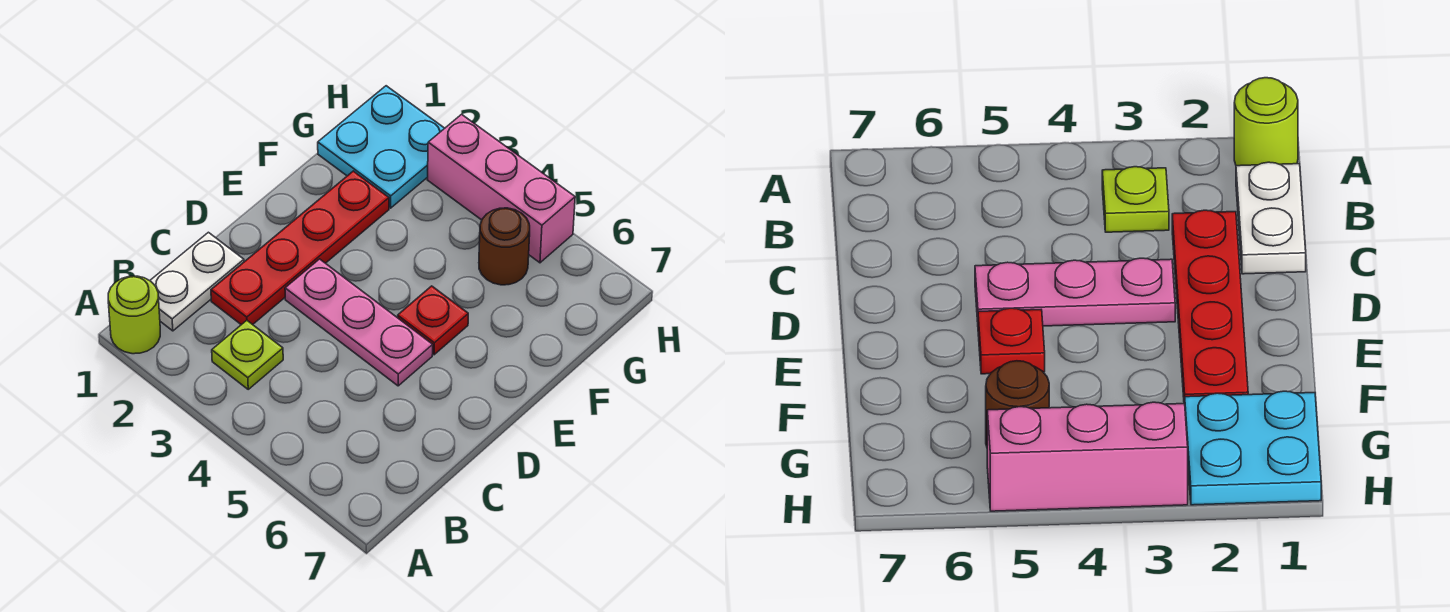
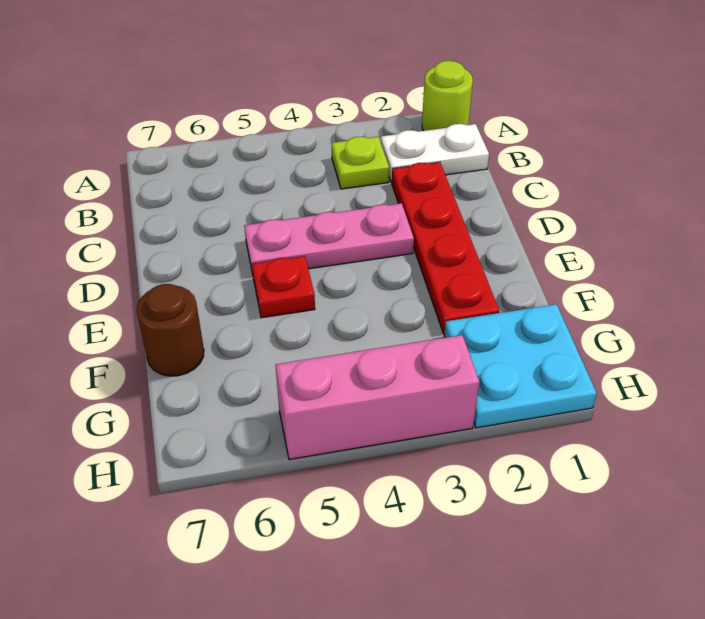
white 1x2 plate [150,232,244,331] -> white 1x2 plate turned to [381,124,489,182]
brown 1x1 round brick [479,208,530,285] -> brown 1x1 round brick moved to [137,284,204,376]

